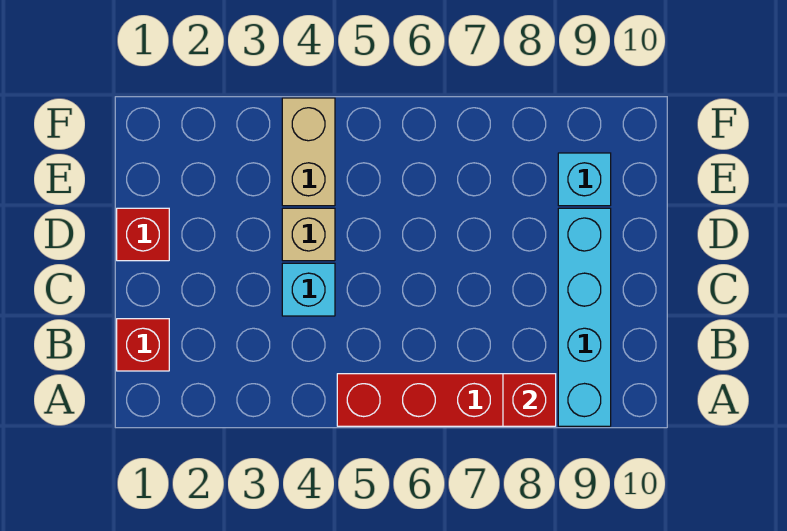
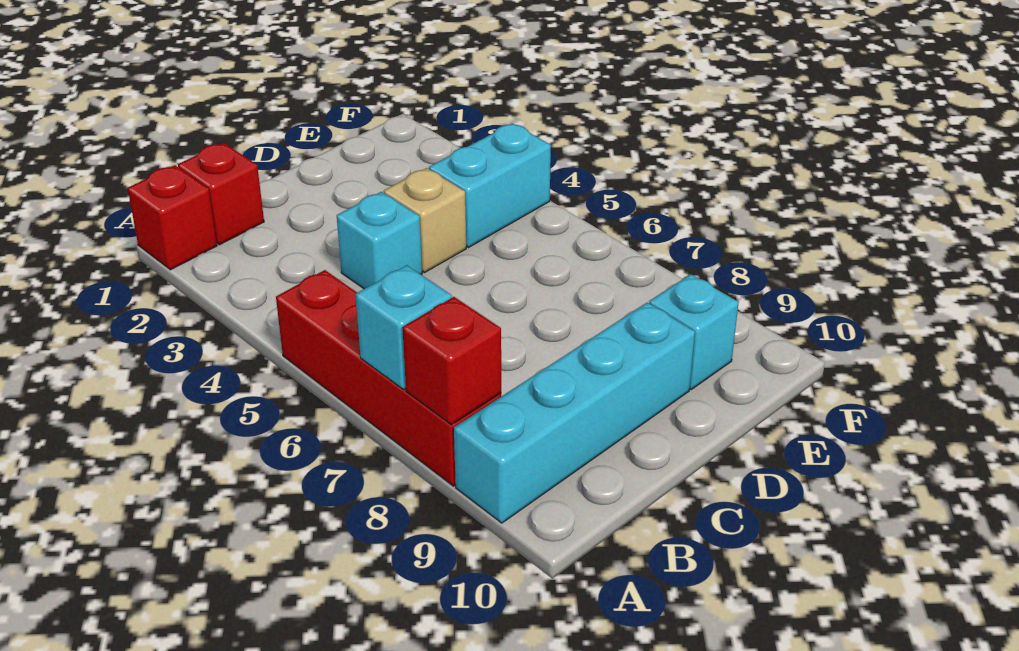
none -> cyan 1x1 brick [355,265,452,390]
red 1x1 brick [117,208,169,261] -> red 1x1 brick moved to [128,165,217,270]
tan 1x2 brick [282,98,335,206] -> cyan 1x2 brick [429,123,551,247]

